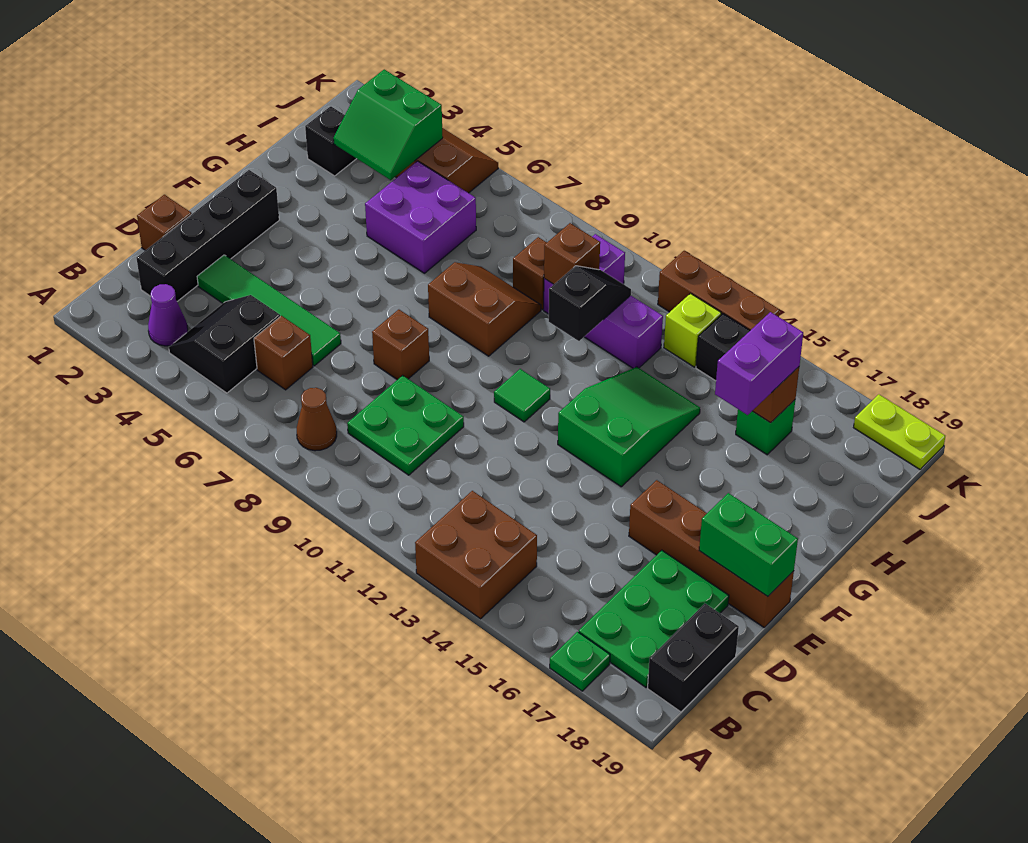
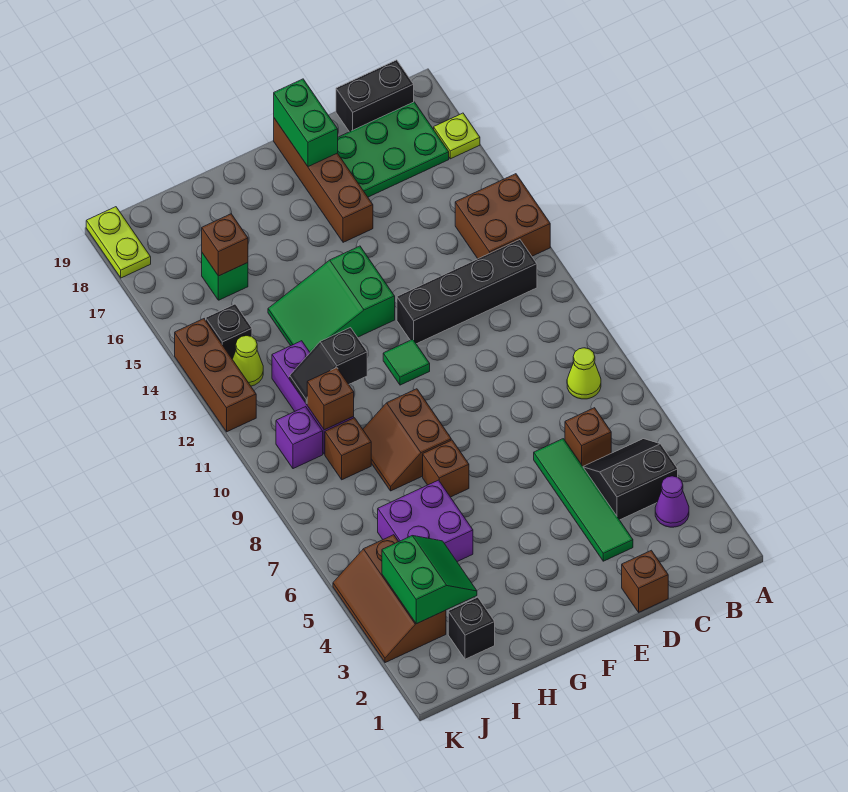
green 1x1 plate [550,632,610,691] -> lime 1x1 plate [434,113,480,159]
black 2x2 slope [169,295,280,393] -> black 2x2 slope turned to [583,439,678,520]
brown 1x1 cone [297,388,337,451] -> lime 1x1 cone [567,348,601,399]
black 1x4 brick [137,170,279,301] -> black 1x4 brick moved to [397,240,537,344]
green 2x2 plate [347,375,464,475] -> none
brown 1x1 brick [372,310,429,380] -> brown 1x1 brick moved to [423,440,469,497]
purple 1x2 brick [715,312,803,415] -> none
lime 1x1 brick [664,294,721,367] -> lime 1x1 cone [232,336,263,386]

